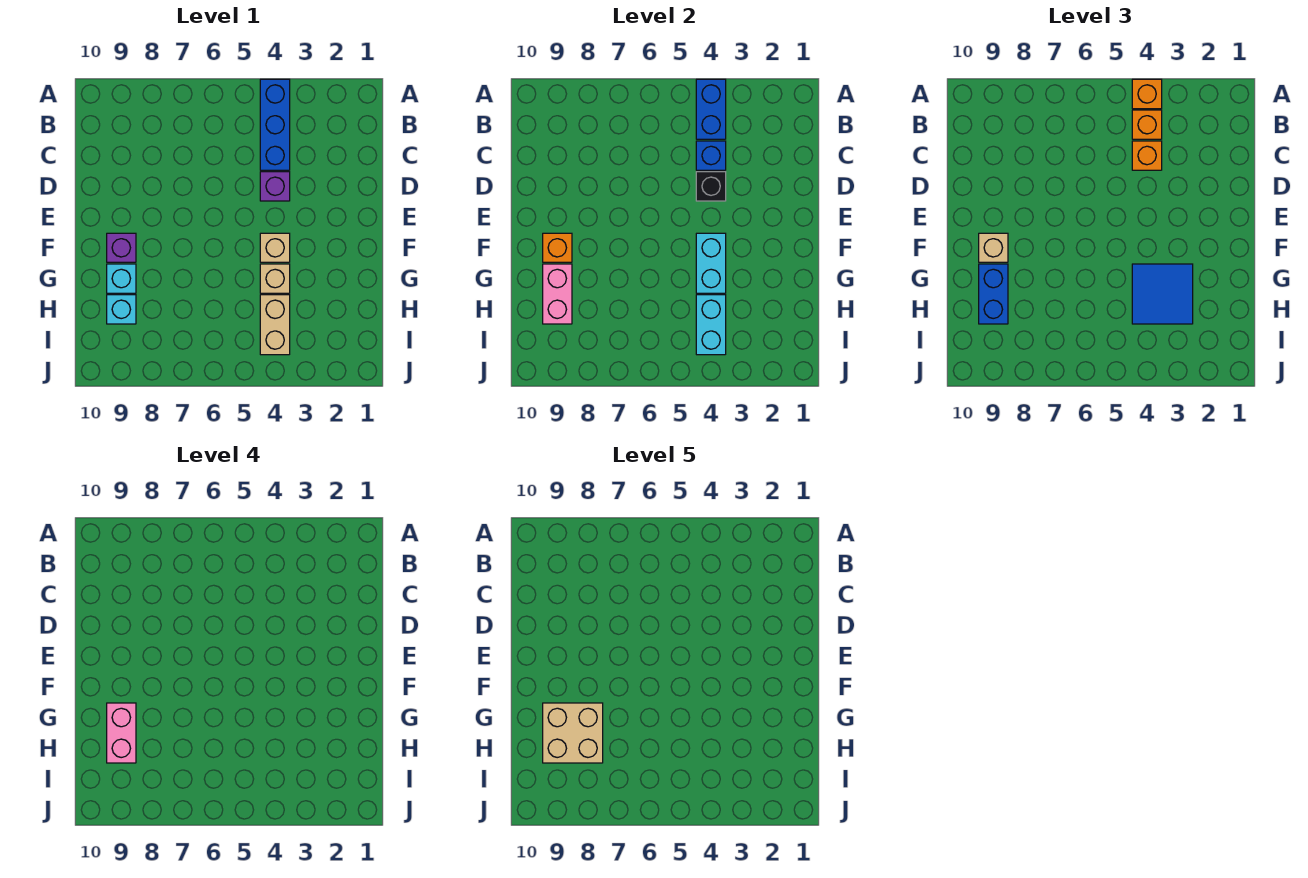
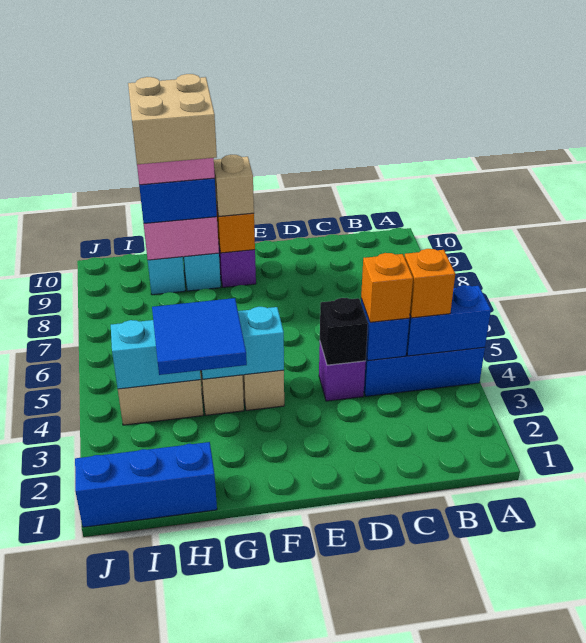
orange 1x1 brick [1132,79,1162,109] -> none
none -> blue 1x3 brick [75,442,217,527]

